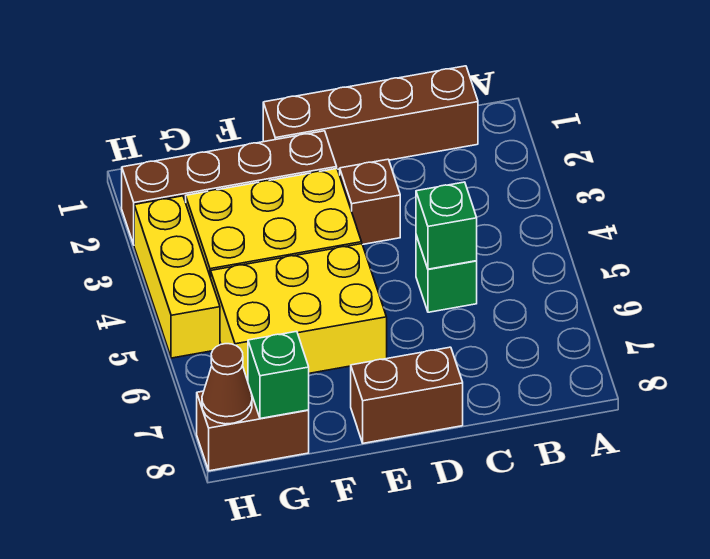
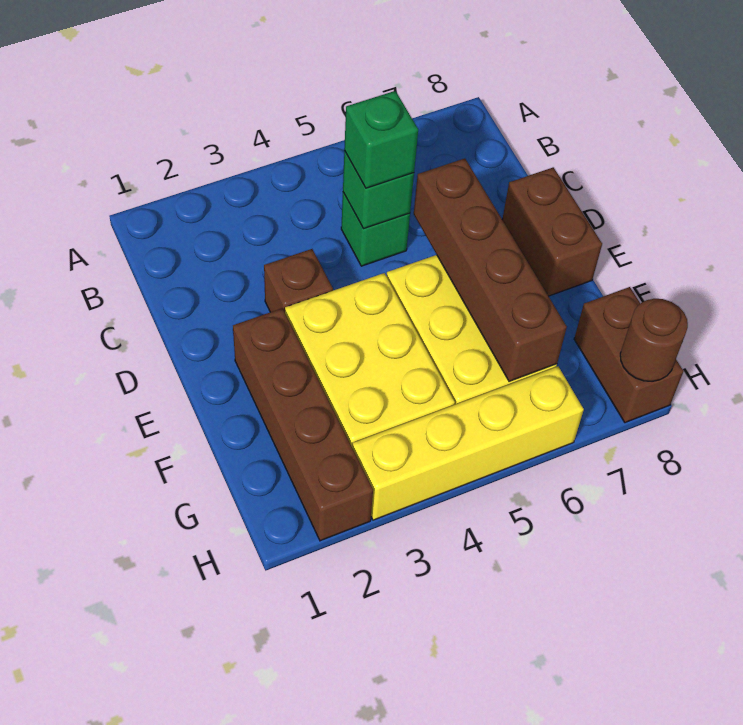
brown 1x4 brick [263,66,478,169] -> brown 1x4 brick moved to [414,159,567,382]
green 1x1 brick [248,331,309,419] -> green 1x1 brick moved to [344,91,418,188]
yellow 1x3 brick [134,196,220,358] -> yellow 1x4 brick [353,366,584,520]
brown 1x1 cone [202,344,252,424] -> brown 1x1 round brick [620,299,688,381]

